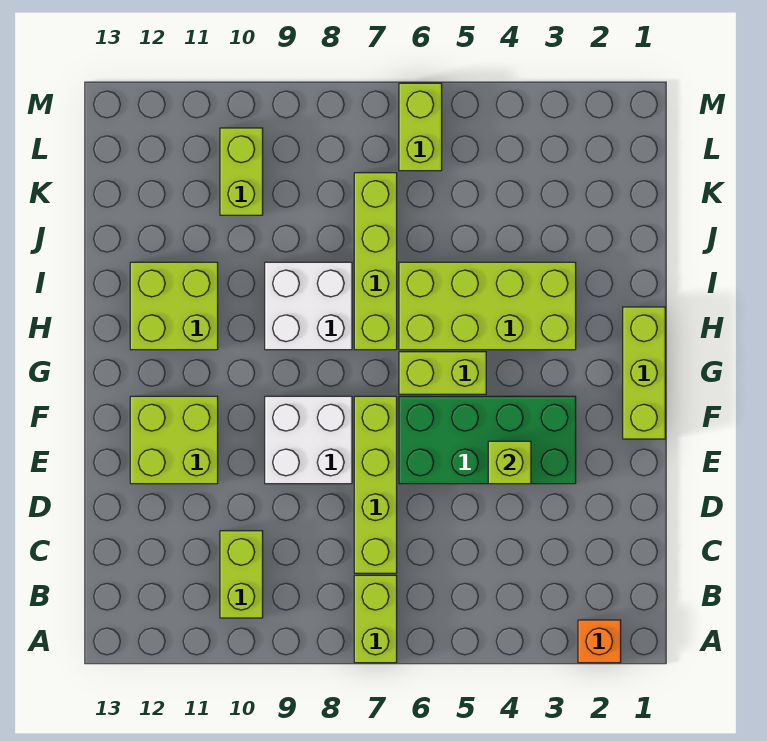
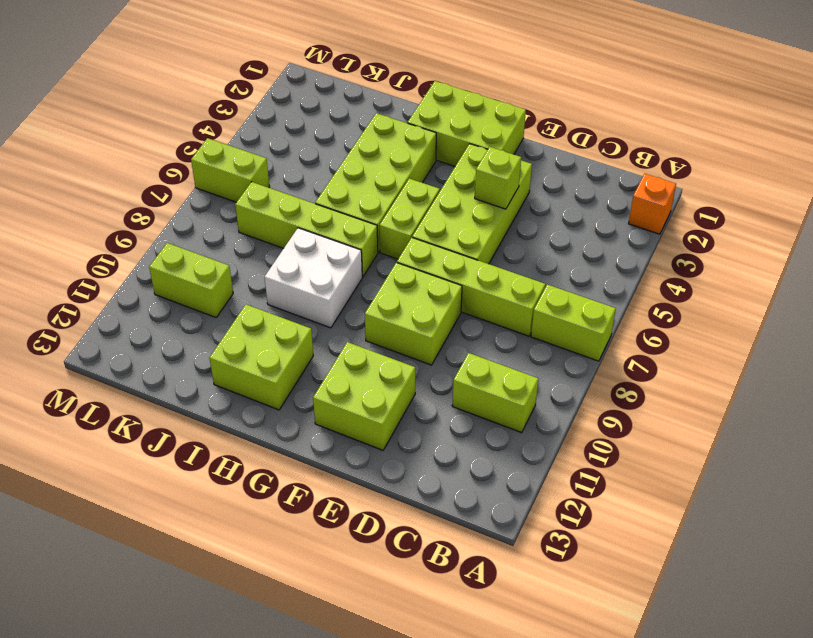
green 2x4 brick [399,396,576,484] -> lime 2x4 brick [412,144,532,264]
white 2x2 brick [265,396,352,484] -> lime 2x2 brick [365,263,462,365]
lime 1x3 brick [623,307,665,439] -> lime 2x3 brick [408,81,526,166]

